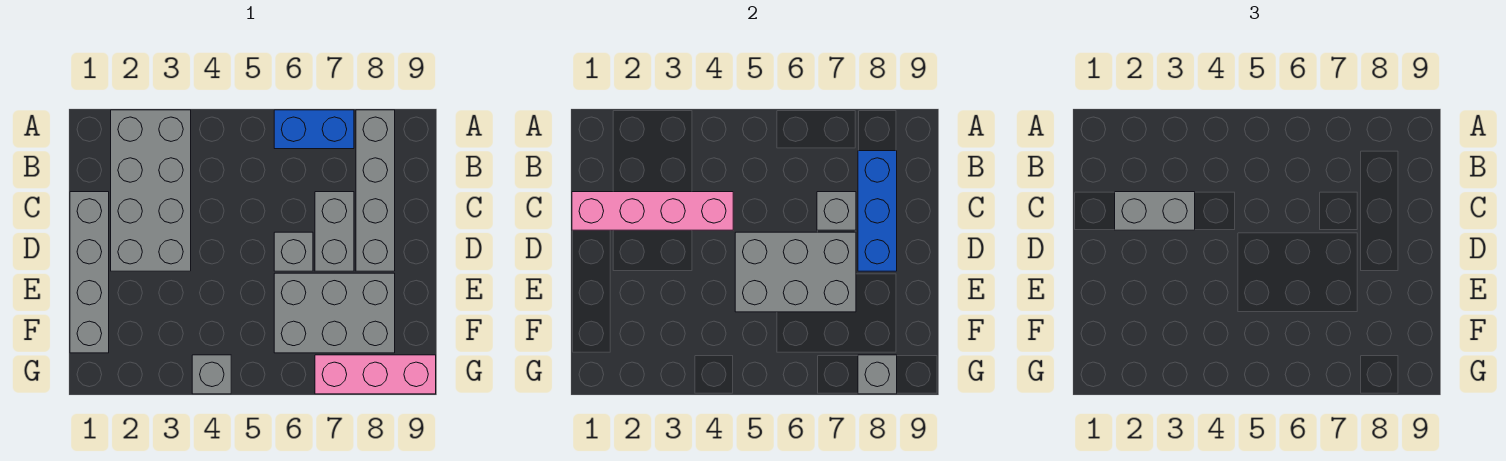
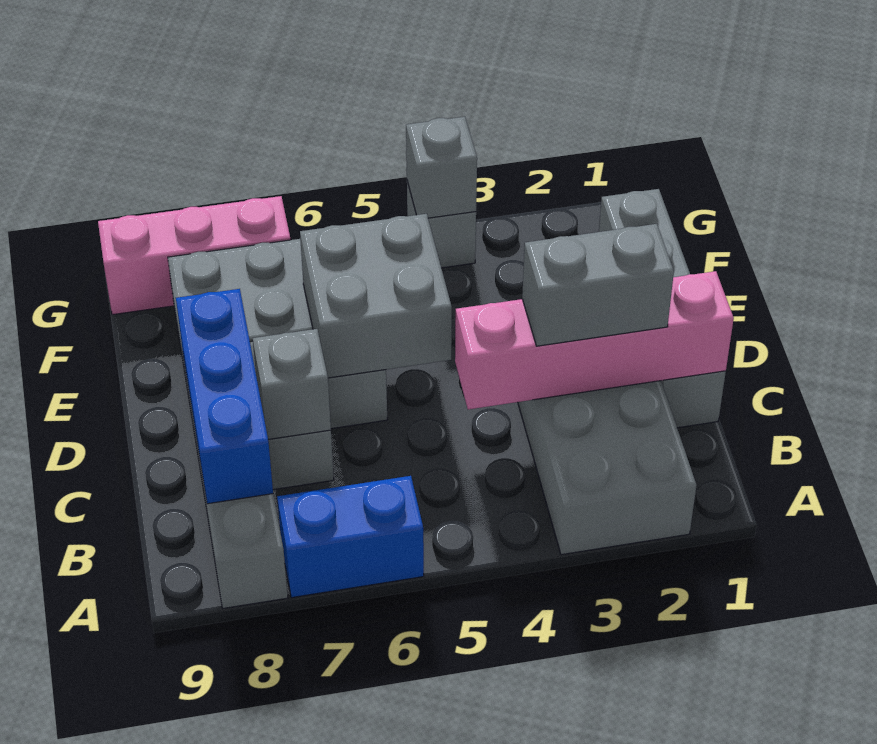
grey 2x3 brick [735,232,856,312] -> grey 2x2 brick [300,214,452,378]
grey 1x1 brick [858,355,897,394] -> grey 1x1 brick moved to [406,117,477,218]

